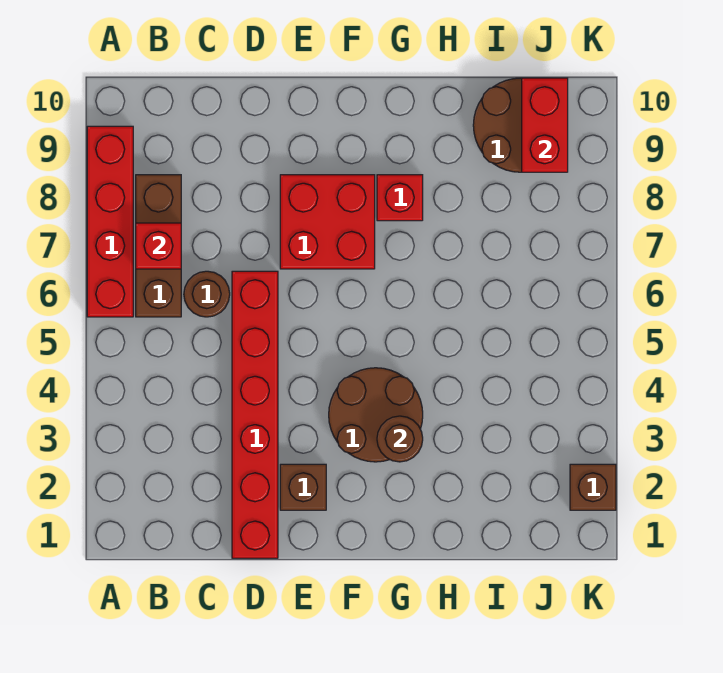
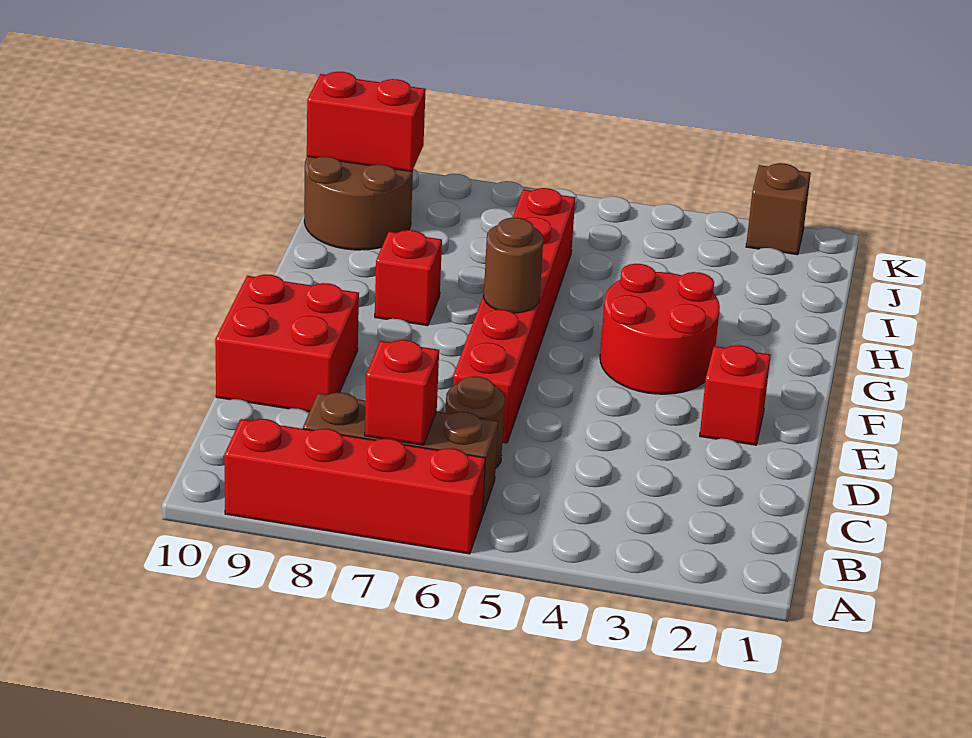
red 1x6 brick [232,271,278,558] -> red 1x6 brick turned to [453,188,575,443]
brown 1x1 brick [280,464,326,510] -> red 1x1 brick [700,345,771,445]
red 2x2 brick [280,175,375,269] -> red 2x2 brick moved to [215,274,359,412]
brown 2x2 round brick [329,368,423,462] -> red 2x2 round brick [600,264,720,394]
brown 1x1 round brick [377,416,423,462] -> brown 1x1 round brick moved to [484,218,543,313]

